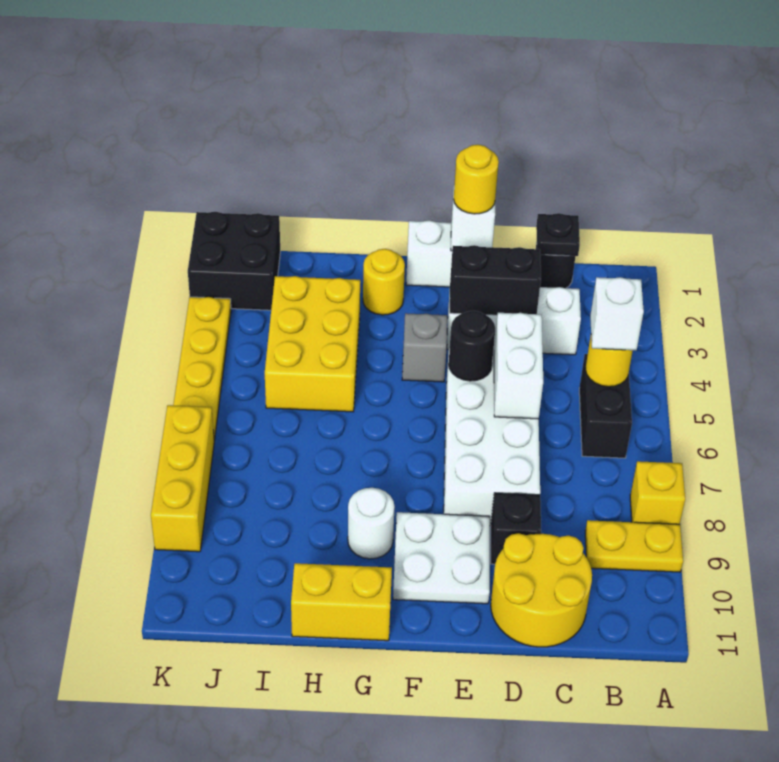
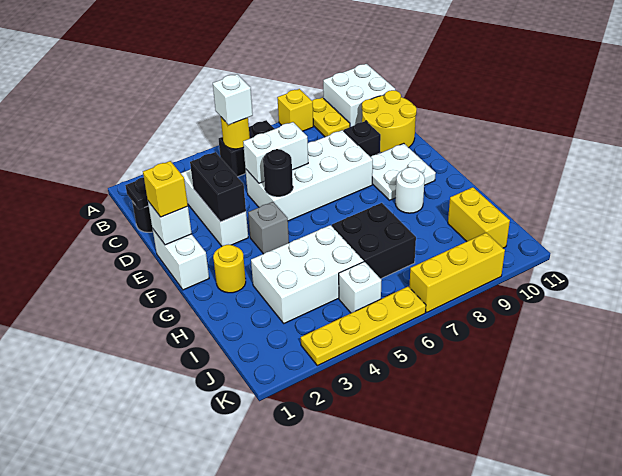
none -> white 2x2 brick [323,64,395,127]
yellow 1x1 round brick [454,145,499,214] -> yellow 1x1 brick [143,161,188,217]
yellow 1x2 brick [291,563,392,641] -> yellow 1x2 brick moved to [448,187,510,248]
yellow 2x3 brick [265,276,360,412] -> white 2x3 brick [251,225,364,323]
black 2x2 brick [188,212,280,310] -> black 2x2 brick moved to [332,203,416,279]
none -> white 1x1 brick [339,262,381,313]

